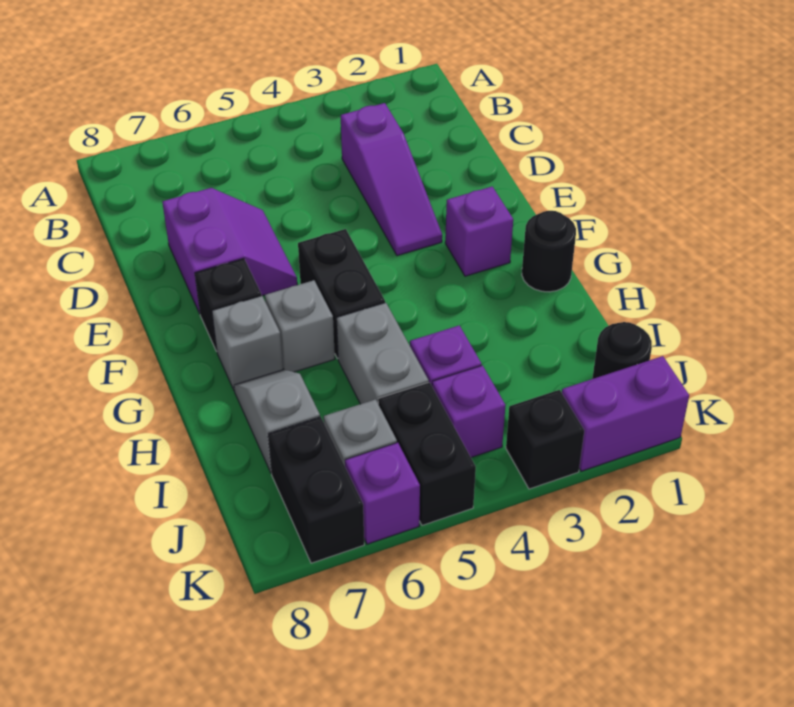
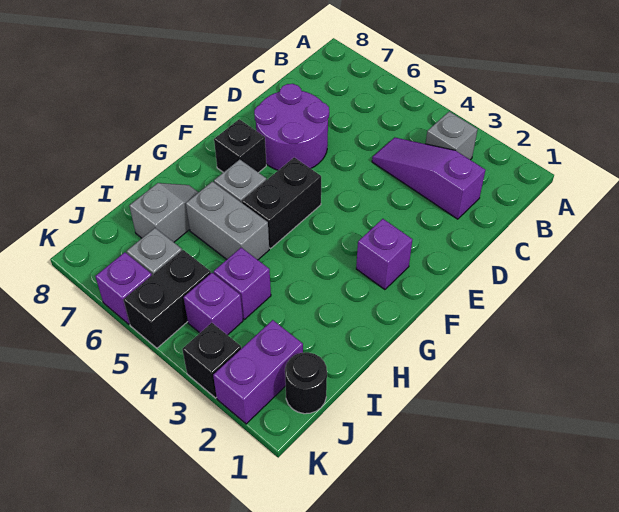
purple 1x3 slope [341,103,442,256] -> purple 1x3 slope turned to [372,137,485,219]
purple 2x2 slope [162,188,297,314] -> purple 2x2 round brick [254,84,329,170]
black 1x1 round brick [522,211,576,292] -> none
grey 1x1 brick [212,296,283,390] -> grey 1x1 brick moved to [426,111,478,160]
grey 1x2 brick [337,303,429,404] -> grey 1x2 brick turned to [186,182,269,260]
black 1x2 brick [268,417,364,563] -> none
purple 1x2 brick [562,356,689,471] -> purple 1x2 brick turned to [213,320,303,424]

